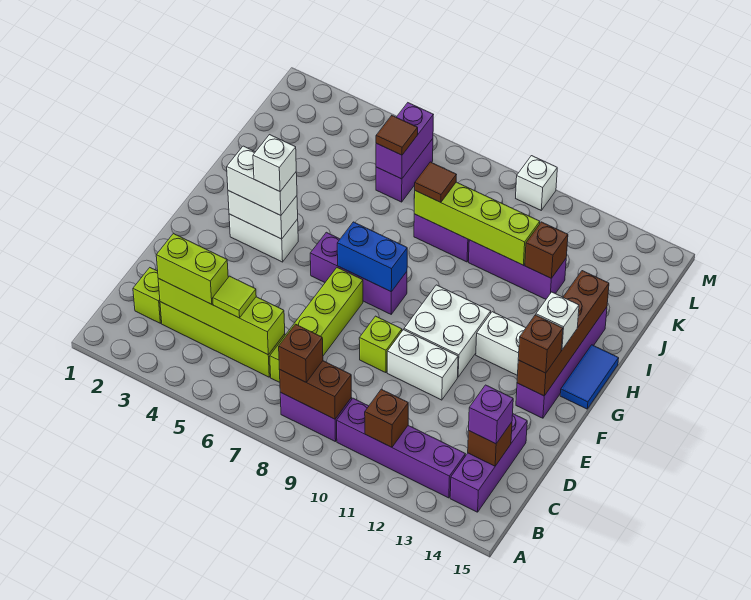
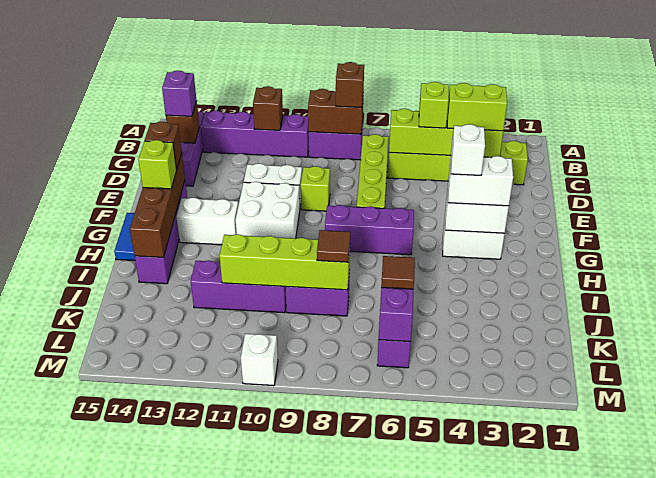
lime 1x1 tile [213,276,256,318] -> lime 1x1 brick [419,82,449,128]
blue 1x2 brick [337,222,407,292] -> none
white 1x1 brick [536,292,579,350] -> lime 1x1 brick [138,140,177,189]
brown 1x1 brick [525,222,568,278] -> none

